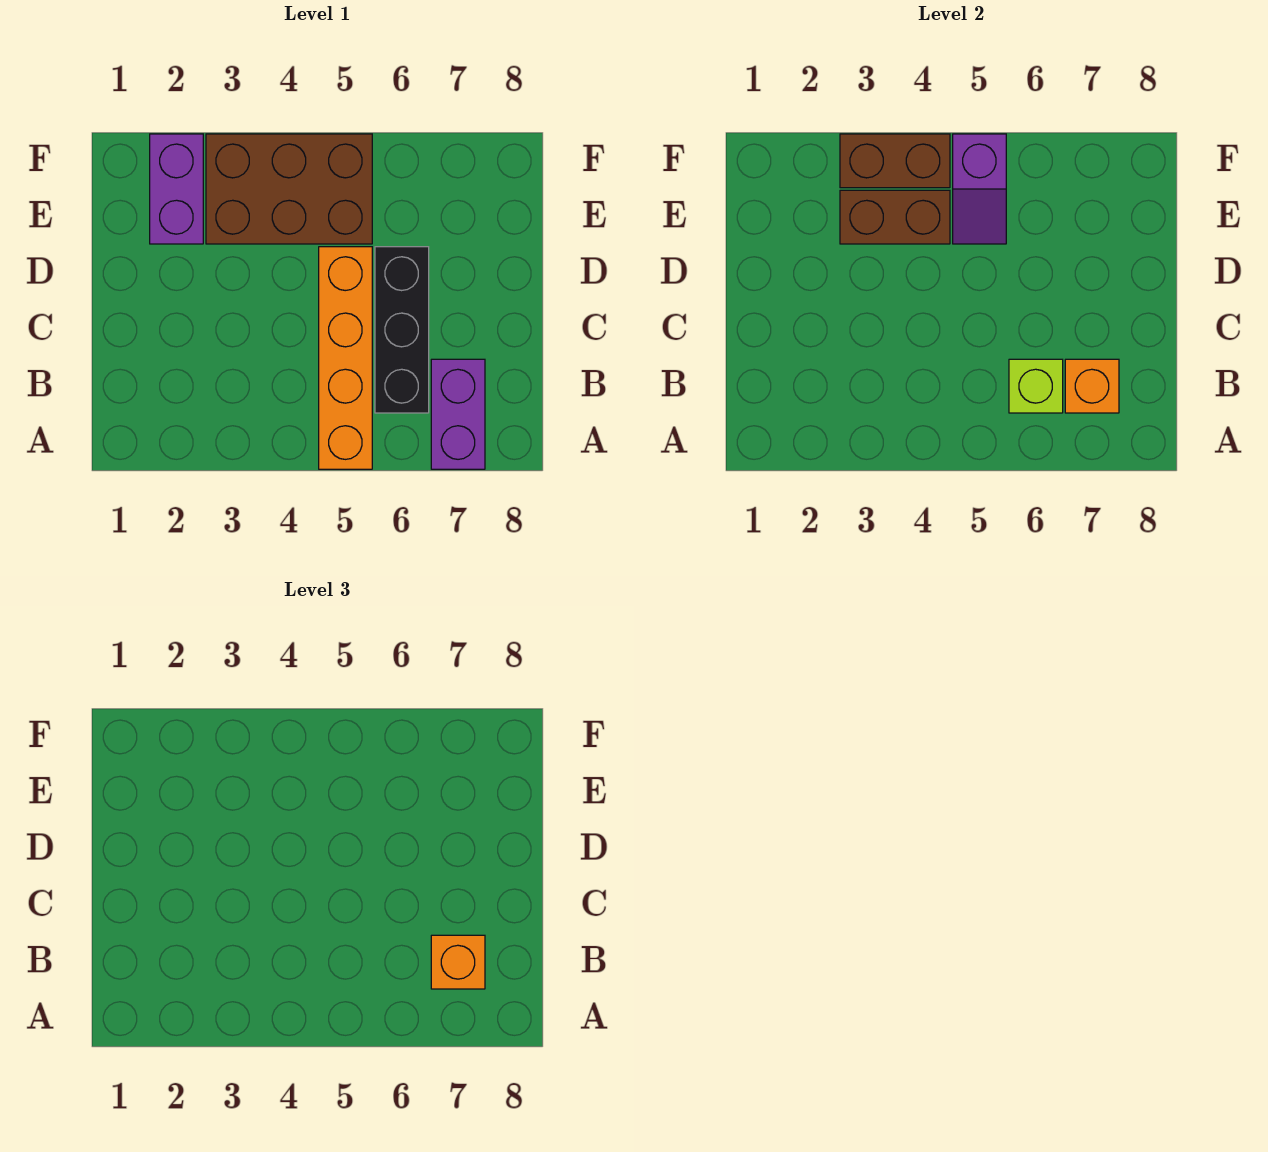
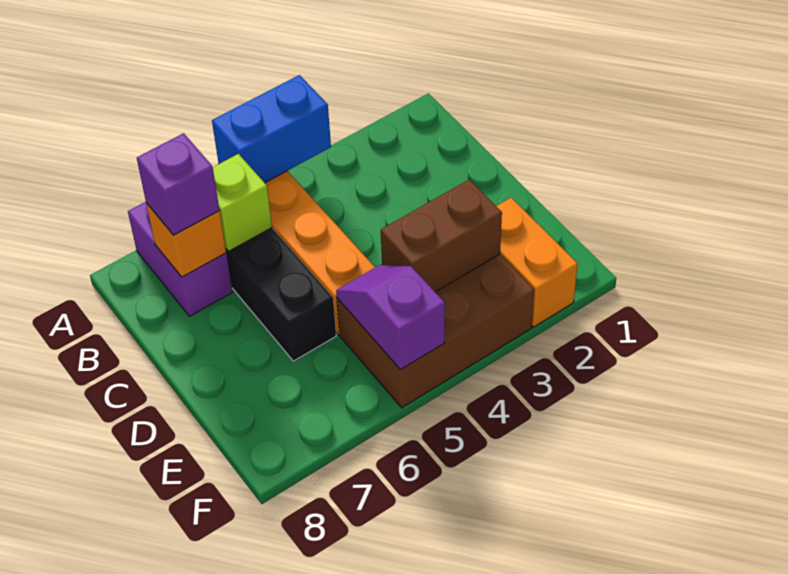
none -> blue 1x2 brick [212,75,331,183]
orange 1x1 brick [431,935,485,989] -> purple 1x1 brick [137,133,220,235]
purple 1x2 brick [150,134,203,244] -> orange 1x2 brick [496,198,578,327]
brown 1x2 brick [840,134,950,188] -> none

